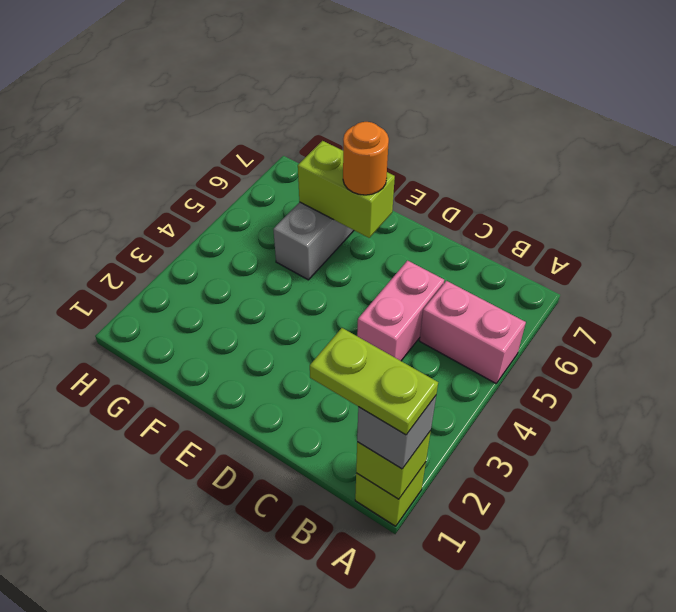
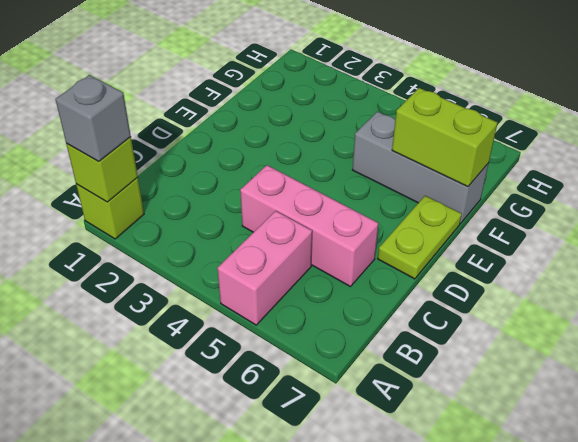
lime 1x2 plate [310,328,438,435] -> lime 1x2 plate moved to [378,196,462,279]
pink 1x2 brick [357,261,444,361] -> pink 1x3 brick [240,165,378,287]
lime 1x2 brick [298,141,395,238] -> lime 1x2 brick turned to [392,88,498,187]
orange 1x1 round brick [343,122,389,195] -> none

